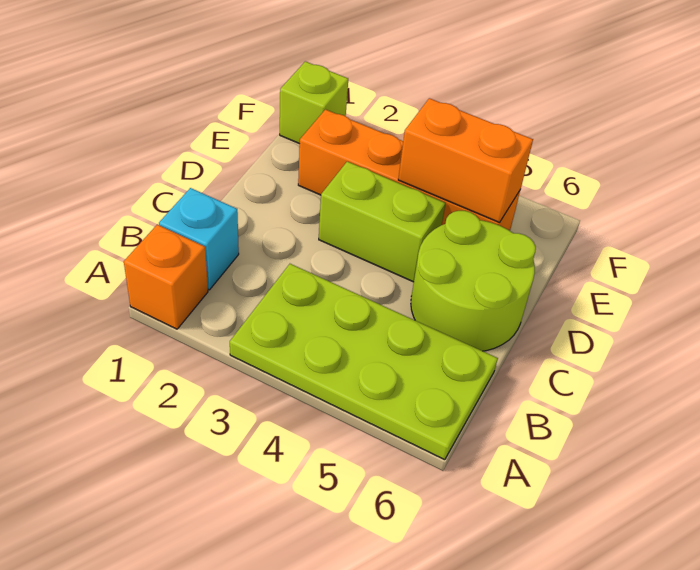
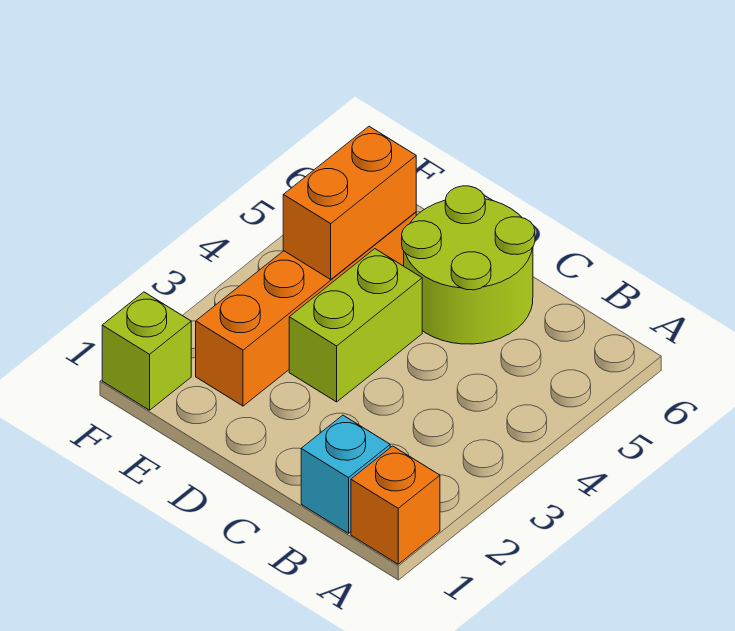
lime 2x4 plate [230,264,498,460] -> none

